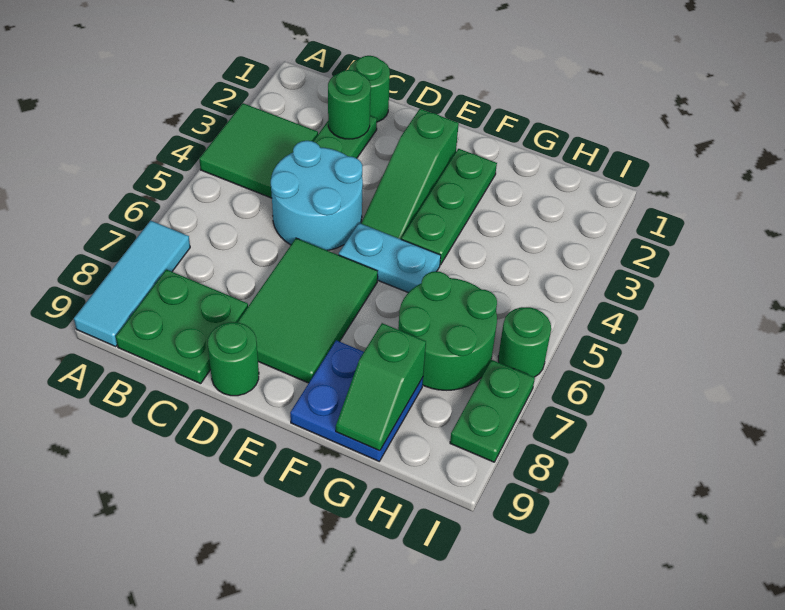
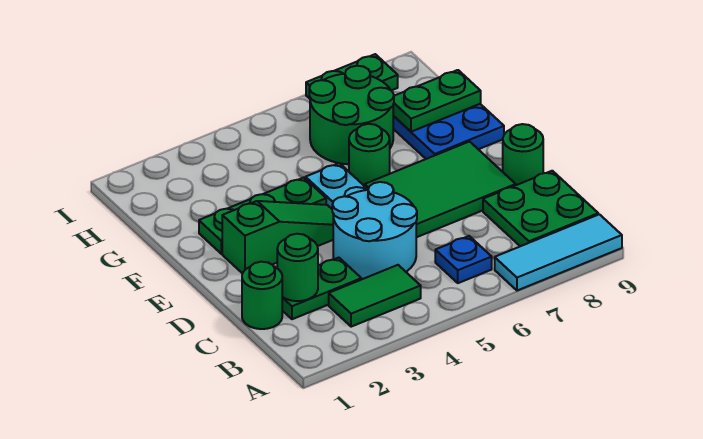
green 2x2 tile [199,103,318,198] -> green 1x2 tile [329,265,421,327]
none -> blue 1x1 plate [435,236,492,283]
green 1x2 slope [336,323,426,451] -> green 1x2 plate [393,70,481,132]
green 1x1 round brick [498,307,551,377] -> green 1x1 round brick moved to [349,124,390,186]

